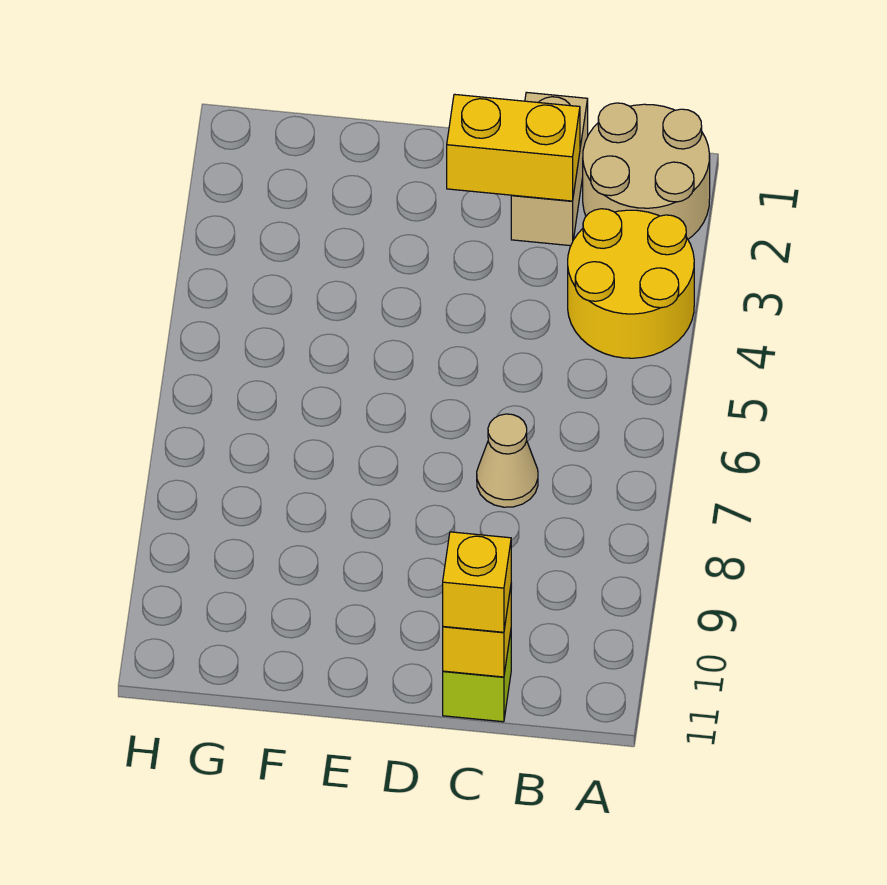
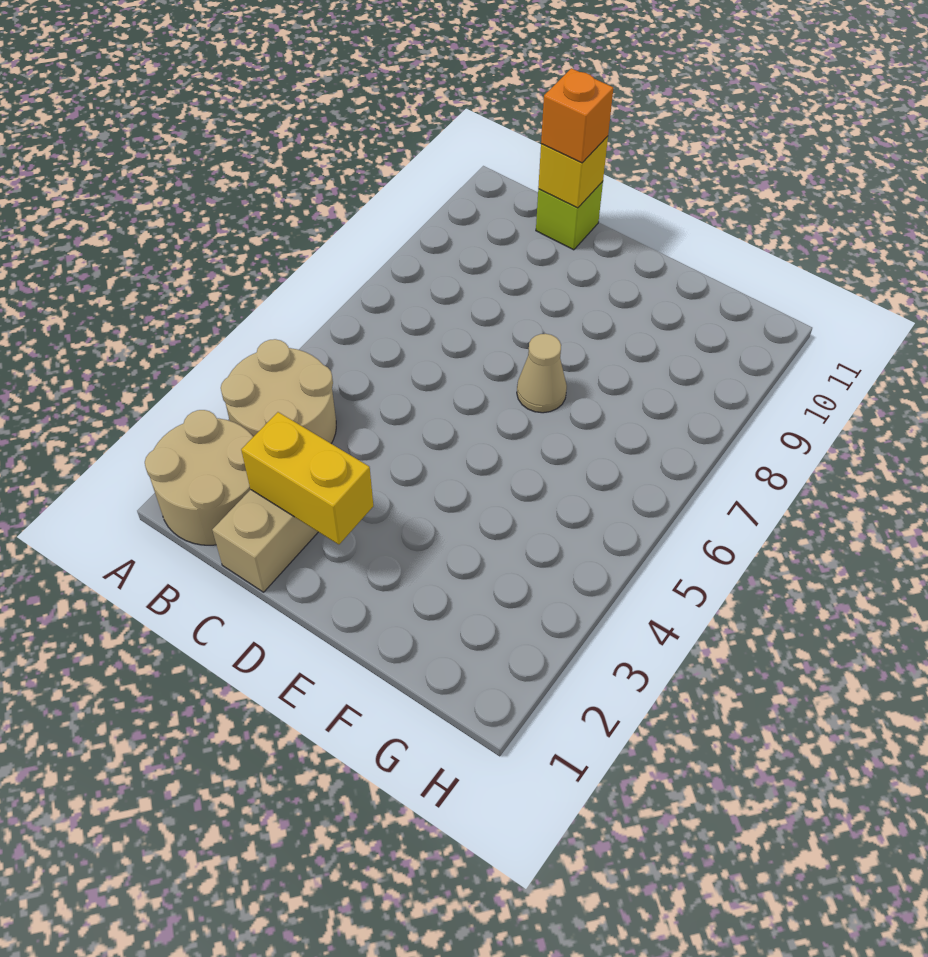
yellow 2x2 round brick [568,209,694,358] -> tan 2x2 round brick [221,339,336,443]
tan 1x1 cone [477,414,538,507] -> tan 1x1 cone moved to [517,334,567,413]
yellow 1x1 brick [443,532,511,632] -> orange 1x1 brick [541,68,613,163]

